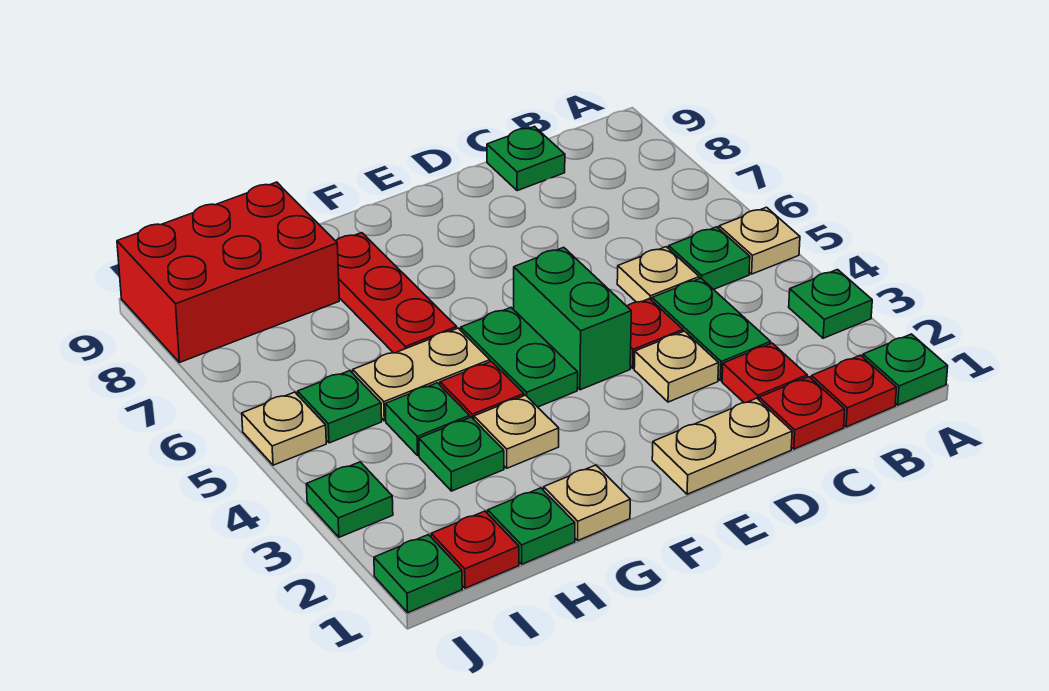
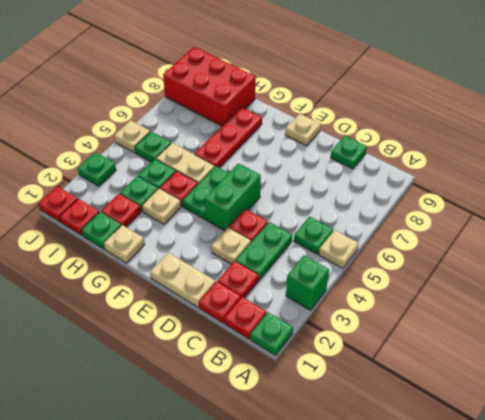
green 1x1 plate [789,270,872,338] -> green 1x1 brick [286,255,329,310]
tan 1x1 plate [617,247,699,302] -> tan 1x1 plate moved to [285,114,321,146]
none -> red 1x1 plate [101,194,141,227]
green 1x1 plate [374,535,462,612] -> red 1x1 plate [39,186,78,222]

